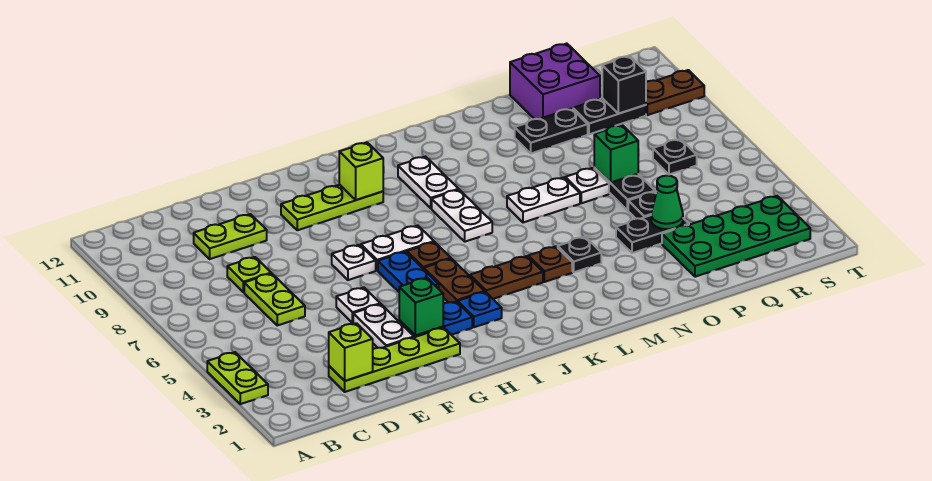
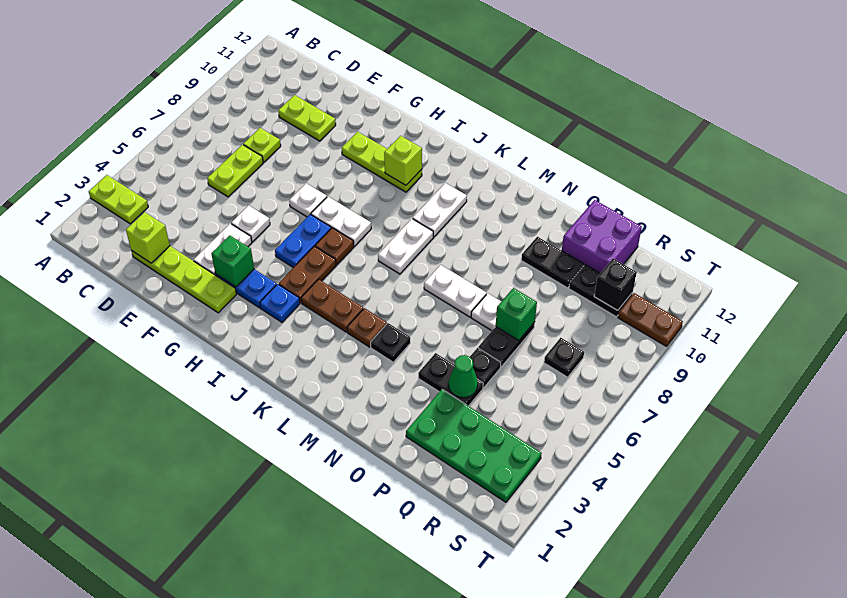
lime 1x2 plate [207,352,268,404] -> lime 1x2 plate turned to [89,175,148,224]

